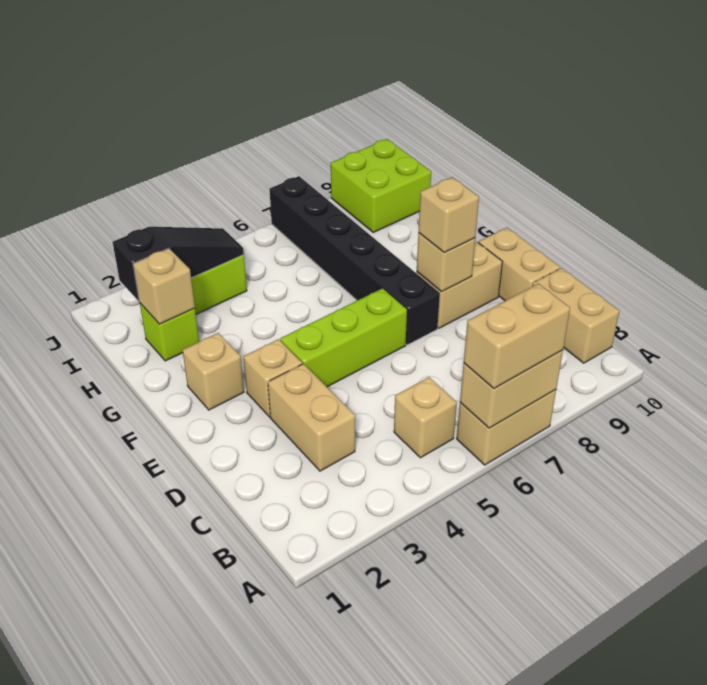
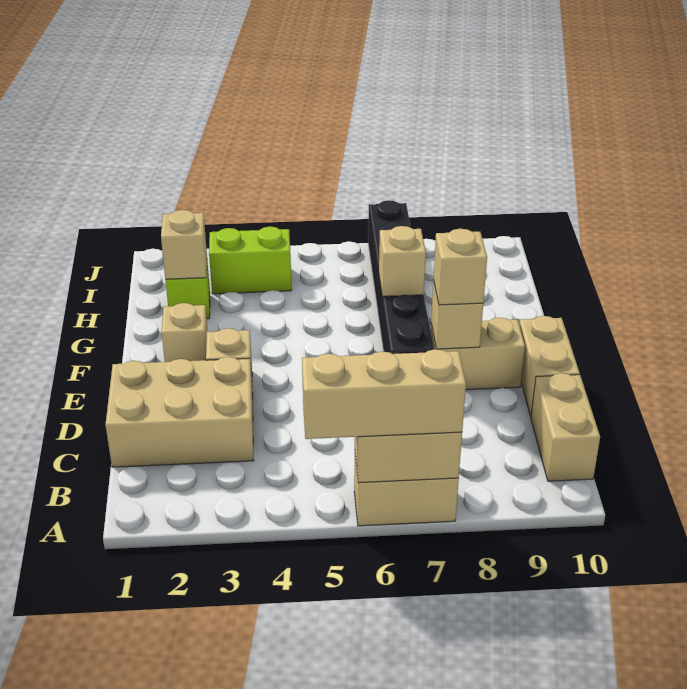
tan 1x2 brick [464,284,570,389] -> tan 1x3 brick [302,349,466,439]
tan 1x1 brick [394,377,457,458] -> tan 1x1 brick moved to [379,226,426,296]
tan 1x2 brick [268,364,355,471] -> tan 2x3 brick [105,357,254,467]
lime 1x3 brick [280,288,407,387] -> none
black 1x3 slope [113,227,244,301] -> none
lime 2x2 brick [331,139,431,233] -> none

